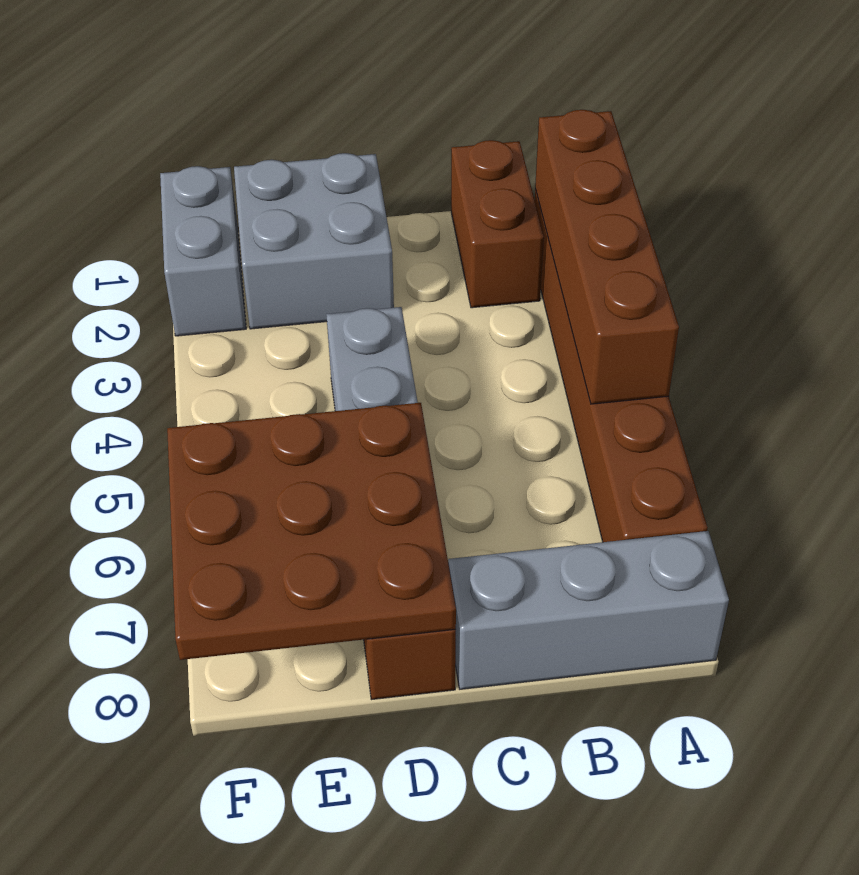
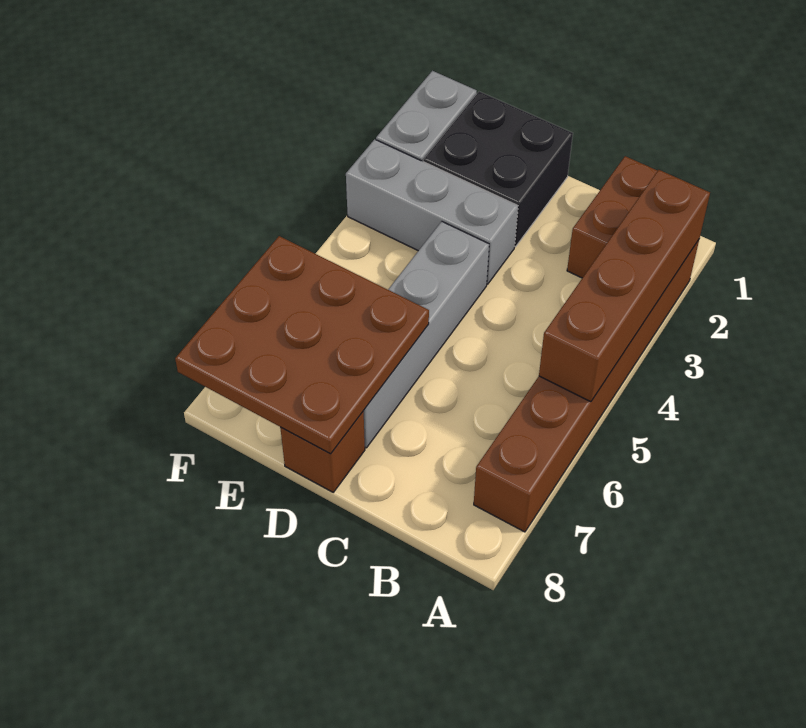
grey 1x3 brick [448,531,729,689] -> grey 1x3 brick moved to [346,139,518,284]
grey 2x2 brick [234,153,394,329] -> black 2x2 brick [424,92,573,246]

